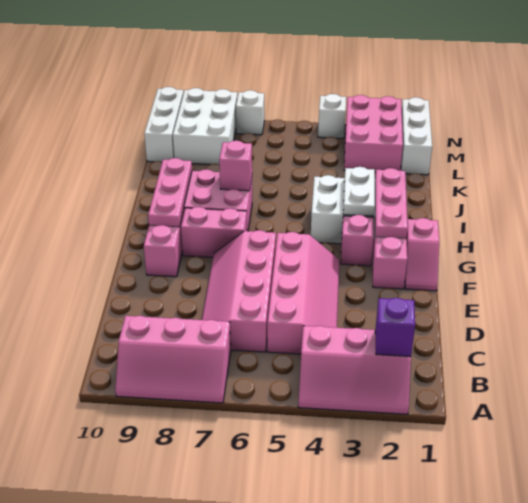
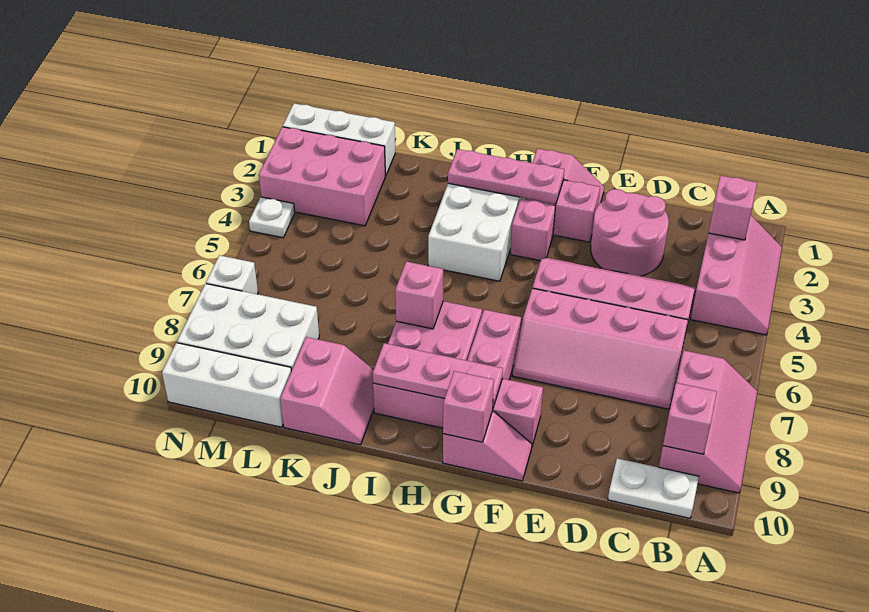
purple 1x1 brick [375,298,415,356] -> pink 1x1 brick [709,176,757,240]
none -> pink 1x1 brick [663,383,717,454]
none -> pink 2x2 round brick [591,189,669,276]
none -> pink 1x2 slope [443,411,532,481]
none -> pink 1x1 brick [443,371,494,442]
white 1x2 plate [343,167,375,216] -> white 1x2 plate moved to [608,458,699,518]
none -> pink 2x2 slope [280,337,374,445]
white 1x1 brick [318,94,346,139] -> white 1x1 plate [249,197,295,238]

